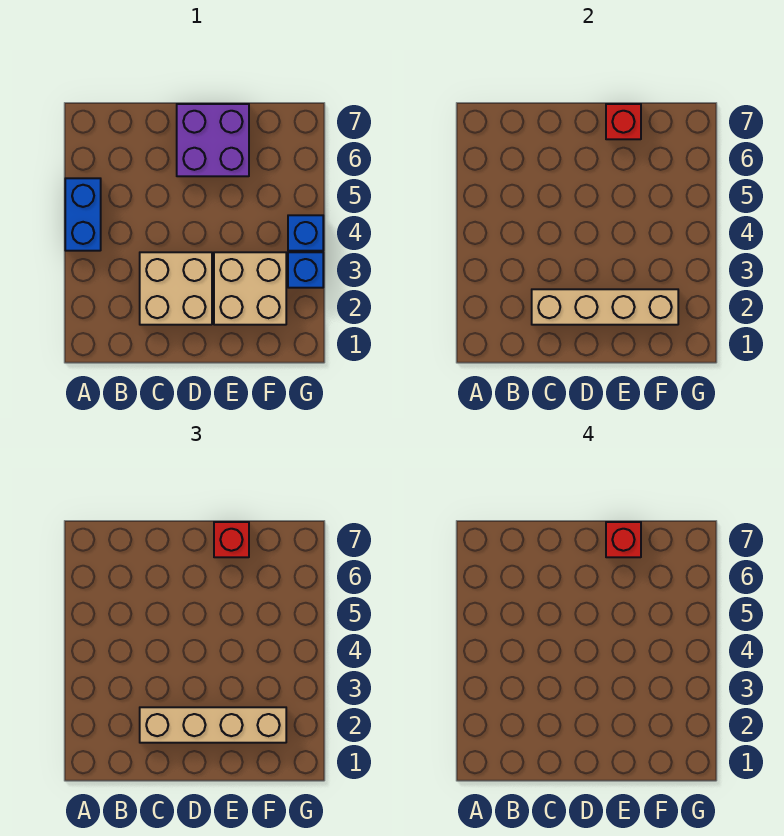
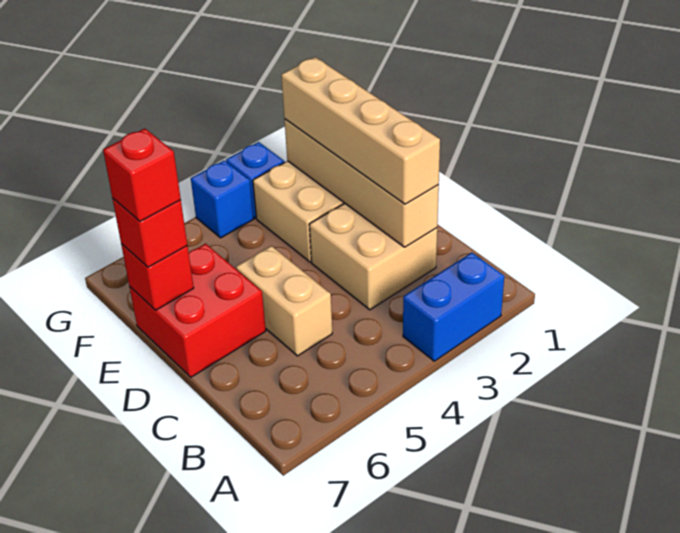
blue 1x2 brick [65,178,101,251] -> blue 1x2 brick moved to [403,253,504,361]
none -> tan 1x2 brick [236,246,332,356]
purple 2x2 brick [177,104,249,176] -> red 2x2 brick [130,244,266,377]

